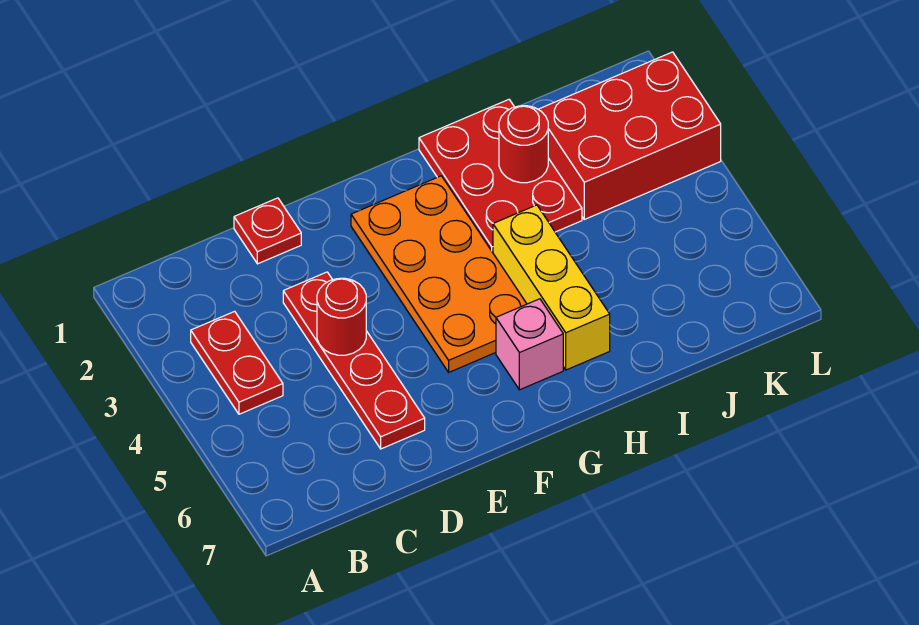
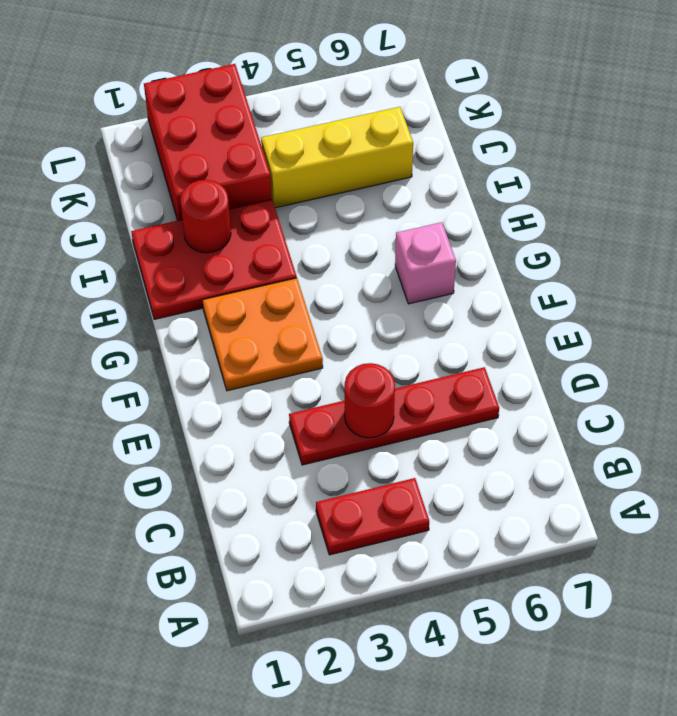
red 1x1 plate [234,198,301,264] -> none
orange 2x4 plate [351,176,527,372] -> orange 2x2 plate [202,278,323,391]
yellow 1x3 brick [493,205,610,370] -> yellow 1x3 brick moved to [261,107,413,208]

